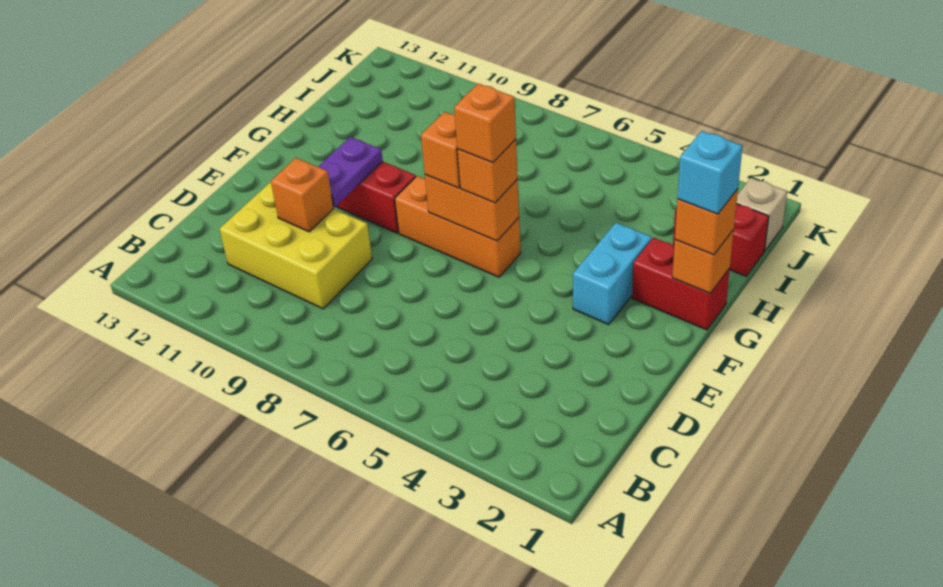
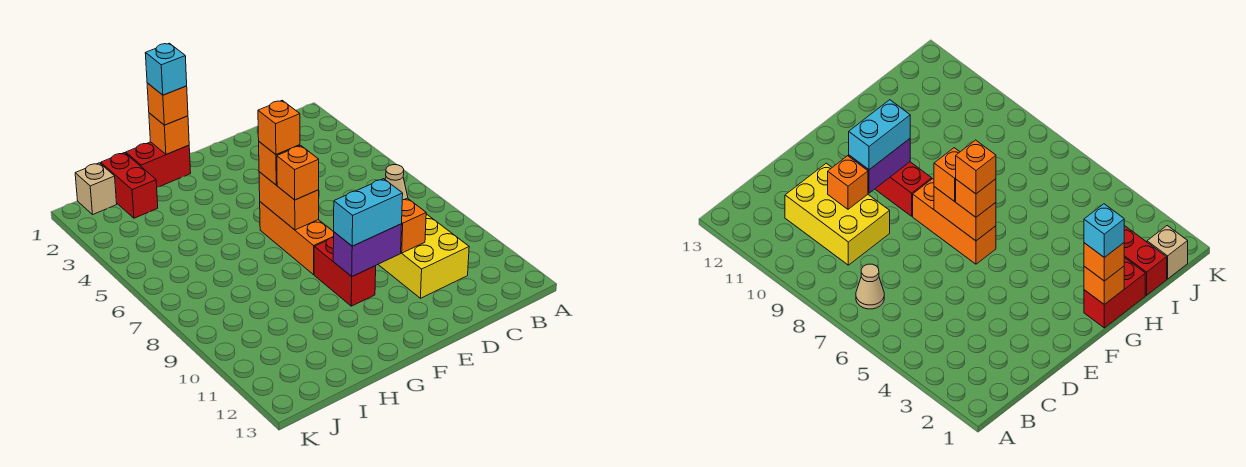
none -> tan 1x1 cone [385,165,408,200]
purple 1x2 plate [318,137,383,207] -> purple 1x2 brick [333,224,402,276]
cyan 1x2 brick [573,223,652,324] -> cyan 1x2 brick moved to [334,179,403,246]
red 1x2 brick [632,238,730,330] -> red 1x2 brick turned to [126,142,191,187]

